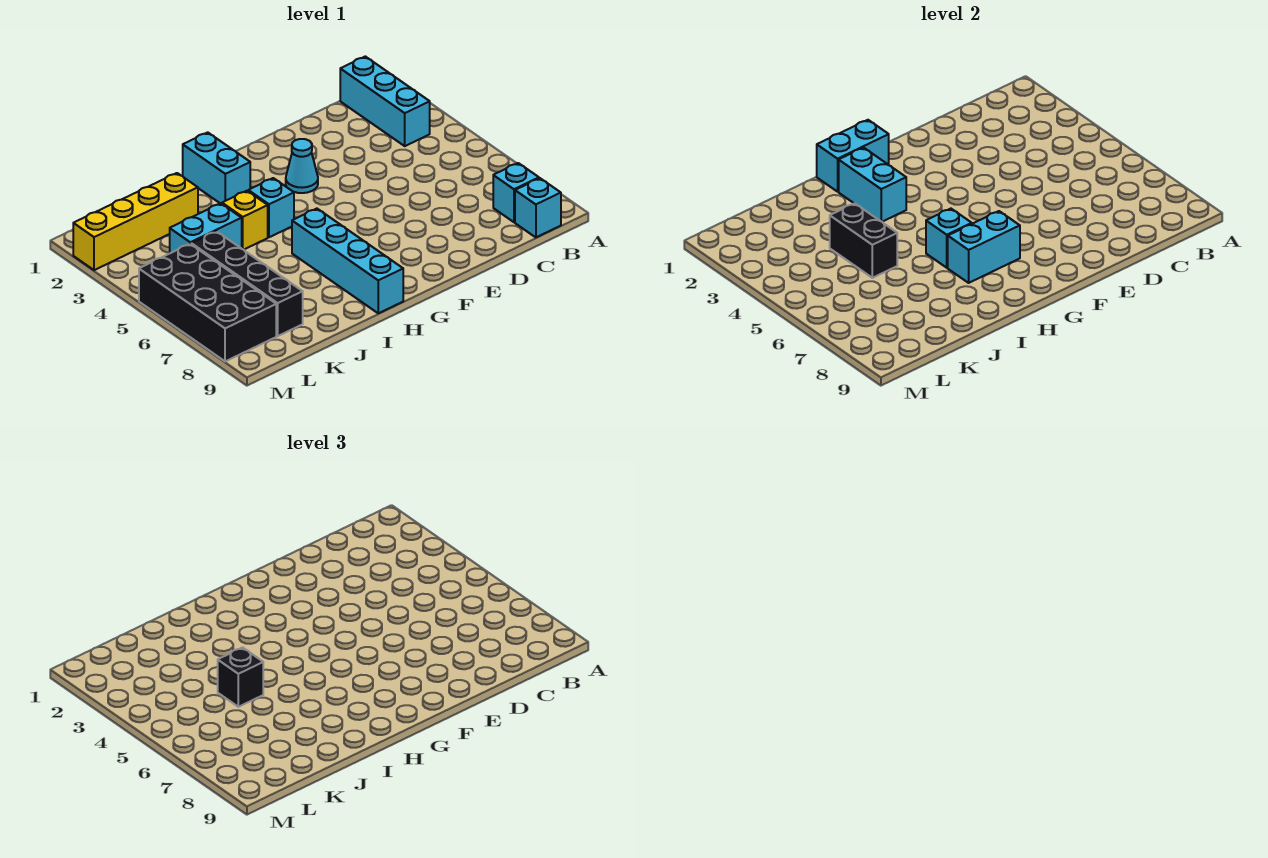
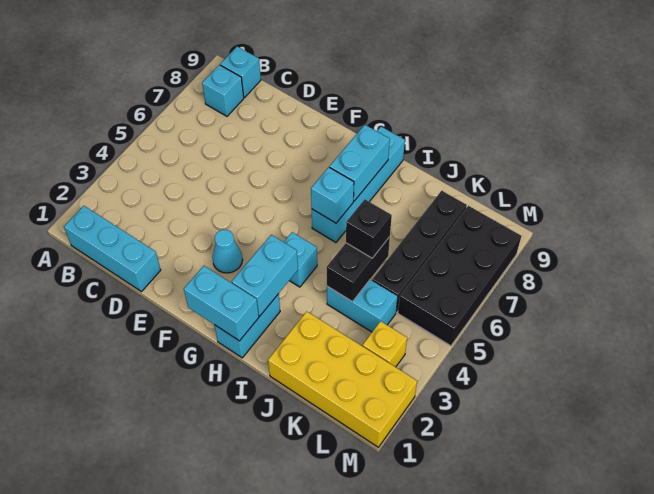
cyan 1x3 brick [340,56,430,146] -> cyan 1x3 brick turned to [64,206,161,292]
cyan 1x2 brick [948,211,1020,283] -> cyan 1x2 brick turned to [330,125,390,201]
yellow 1x1 brick [222,191,268,250] -> yellow 1x1 brick moved to [363,321,407,367]
yellow 1x4 brick [73,173,198,270] -> yellow 2x4 brick [268,312,417,447]

